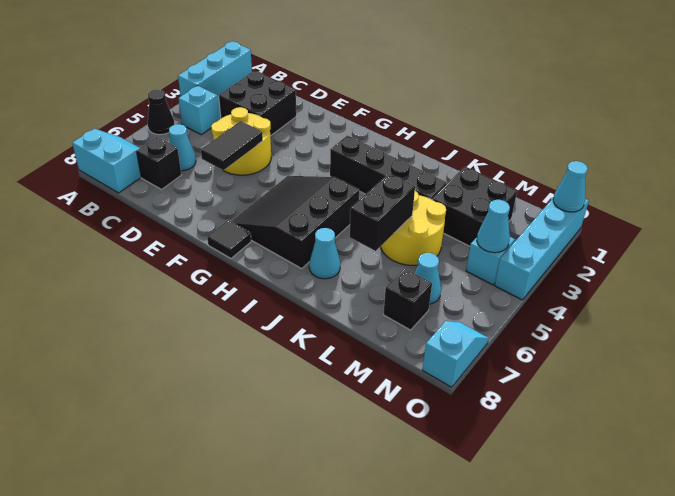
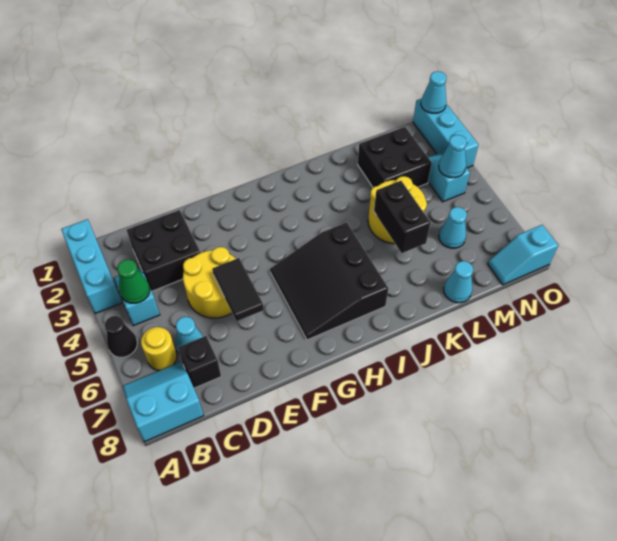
none -> green 1x1 cone [117,259,150,303]
none -> yellow 1x1 round brick [141,327,177,370]
black 1x1 tile [207,220,251,258] -> none
black 1x4 brick [330,135,447,199] -> none
cyan 1x1 cone [309,228,340,279] -> cyan 1x1 cone moved to [444,261,473,303]
black 1x1 brick [384,268,432,330] -> none
cyan 1x4 brick [495,198,589,300] -> cyan 1x3 brick [413,99,479,168]
cyan 1x2 slope [422,321,489,387] -> cyan 1x2 slope turned to [488,225,558,285]

